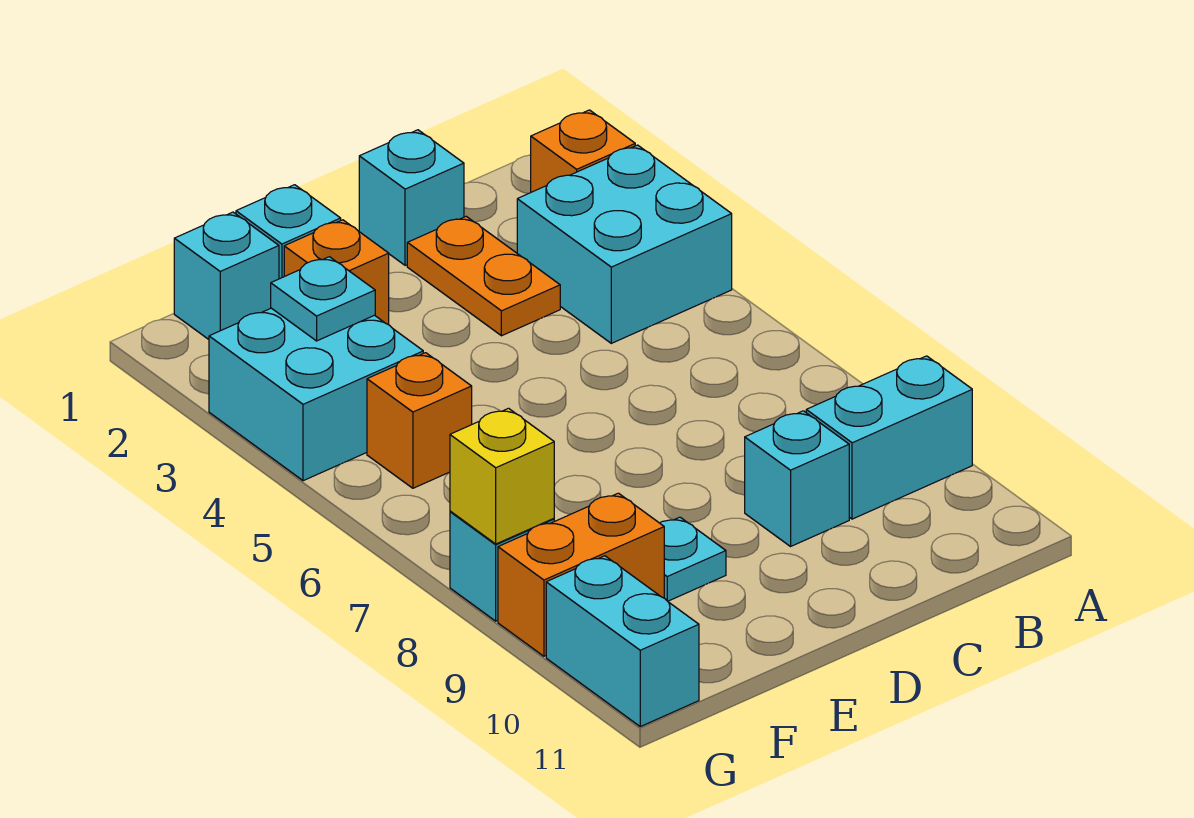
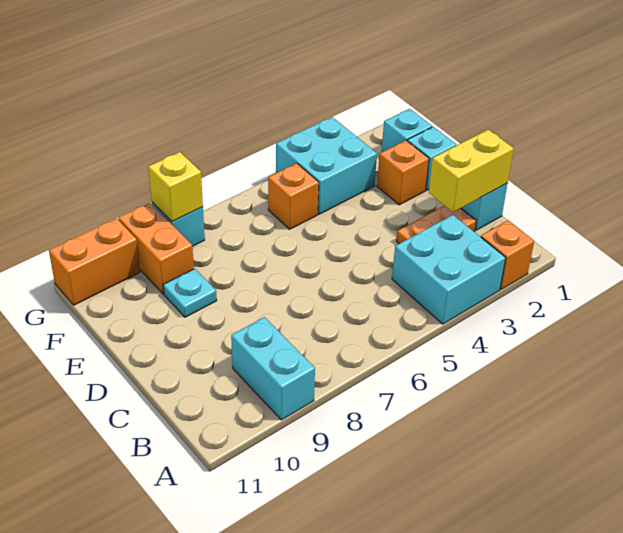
none -> yellow 1x2 brick [429,129,514,212]
cyan 1x1 brick [745,411,849,546] -> none
cyan 1x1 plate [271,257,375,341] -> none
cyan 1x2 brick [546,556,699,727] -> orange 1x2 brick [49,218,140,305]

